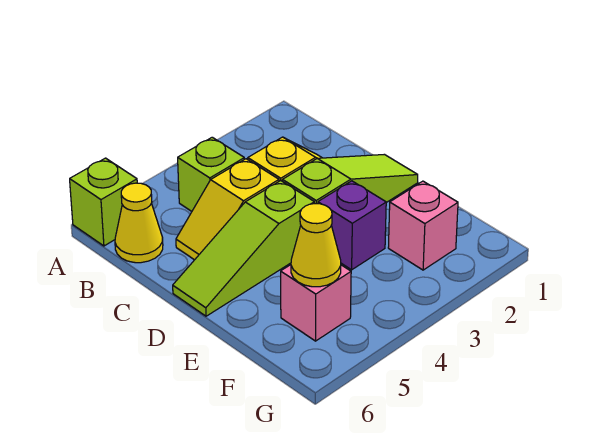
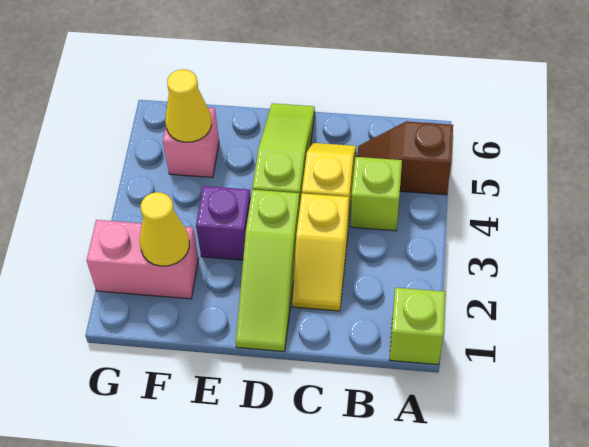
none -> brown 1x2 slope [357,121,453,195]
lime 1x1 brick [70,158,137,246] -> lime 1x1 brick moved to [390,288,445,365]
yellow 1x1 cone [115,183,163,263] -> yellow 1x1 cone moved to [140,192,189,266]
pink 1x1 brick [388,181,458,270] -> pink 1x2 brick [87,220,199,299]

